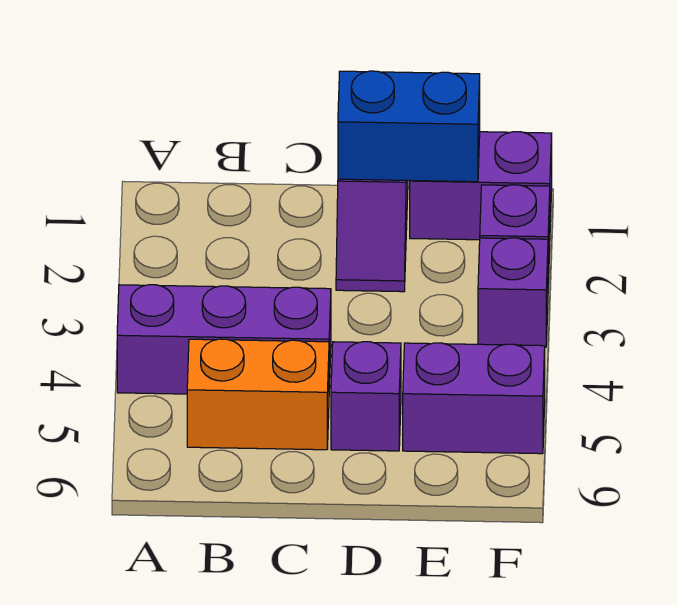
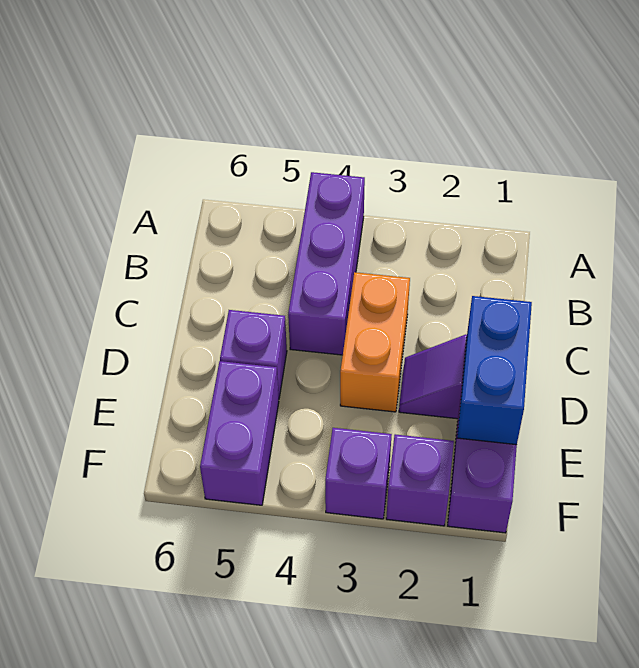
orange 1x2 brick [187,339,329,450] -> orange 1x2 brick moved to [340,272,410,412]

